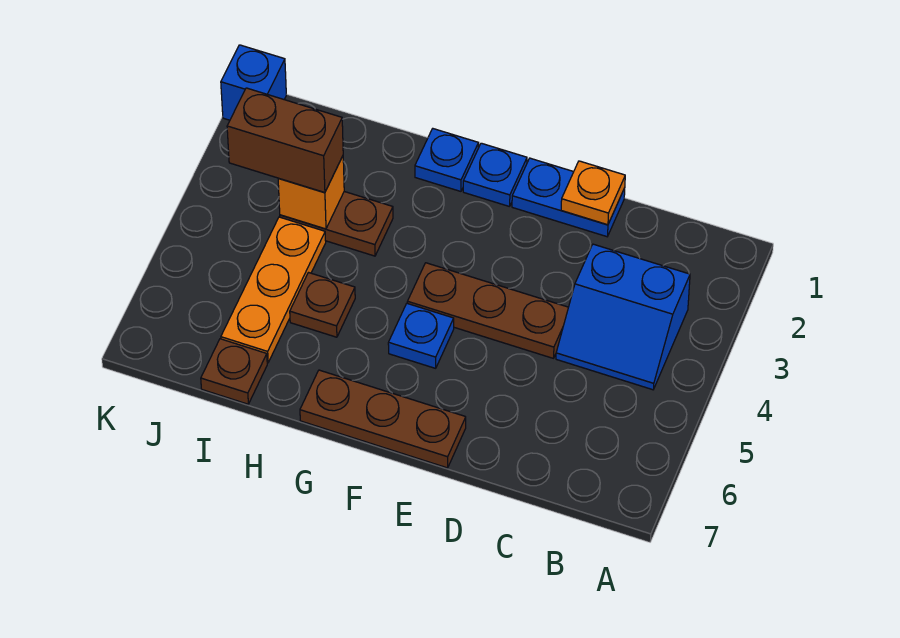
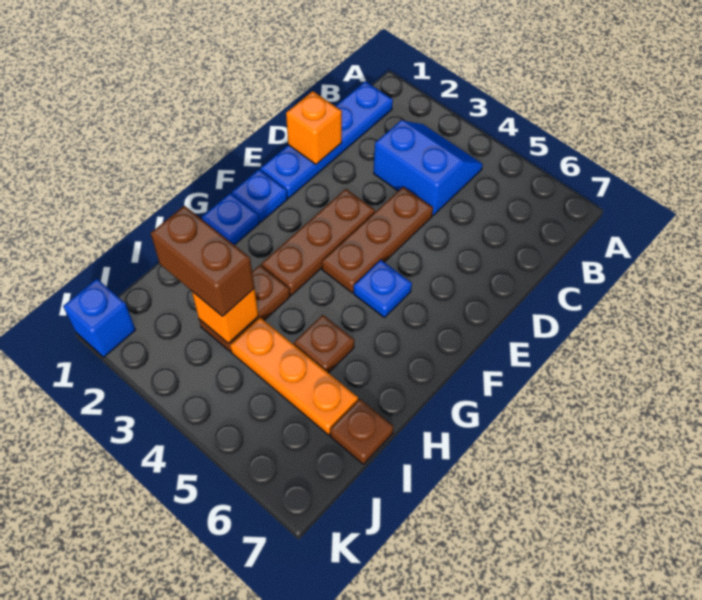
blue 2x2 slope [556,244,690,390] -> blue 2x2 slope turned to [373,120,483,215]
blue 1x2 plate [512,158,625,237] -> blue 1x4 plate [260,81,393,198]
orange 1x1 plate [561,161,625,225] -> orange 1x1 brick [286,91,342,164]
brown 1x3 plate [300,370,466,468] -> brown 1x3 plate moved to [261,189,375,295]
brown 1x2 brick [227,88,343,192] -> brown 1x2 brick turned to [151,206,254,316]

